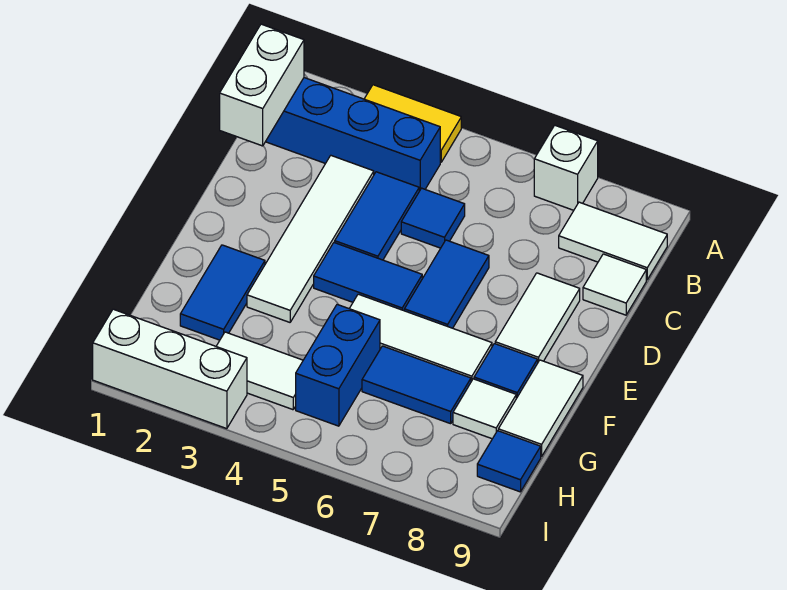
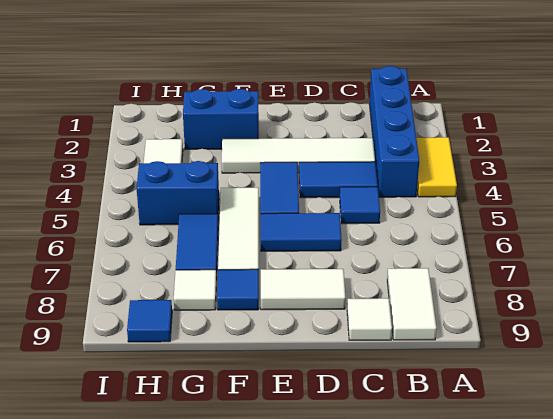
white 1x1 brick [534,125,598,210] -> none
white 1x2 brick [220,24,304,146] -> none
blue 1x2 tile [180,245,265,340] -> blue 1x2 brick [183,89,259,150]
white 1x2 tile [498,360,583,457] -> none
white 1x3 brick [93,309,247,429] -> none

